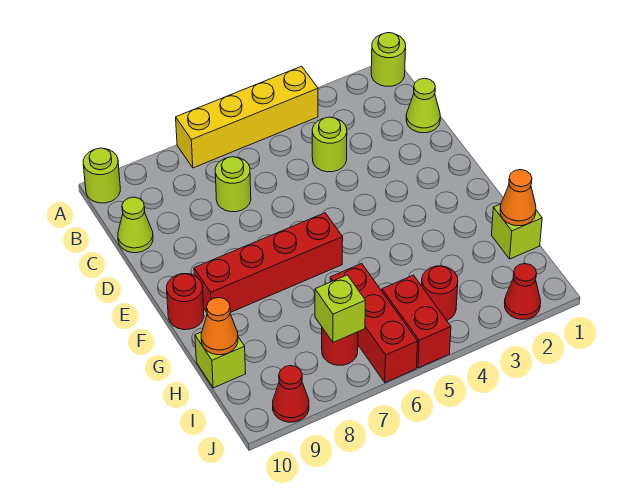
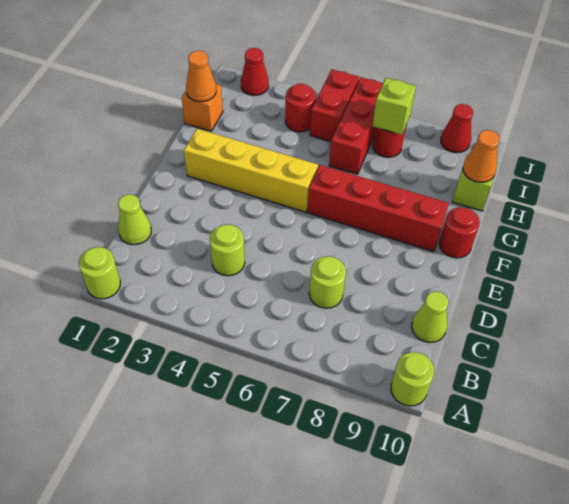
yellow 1x4 brick [176,66,318,168] -> yellow 1x4 brick moved to [184,129,318,212]
lime 1x1 brick [492,204,542,259] -> orange 1x1 brick [182,84,223,131]

